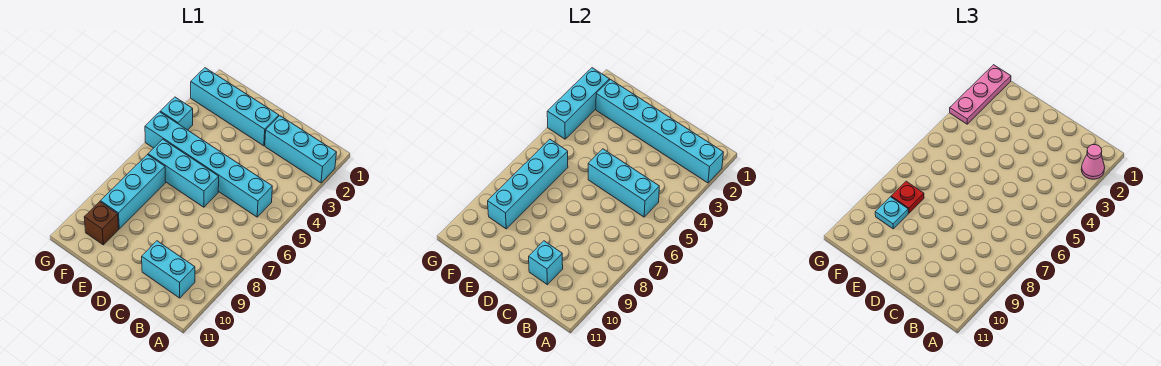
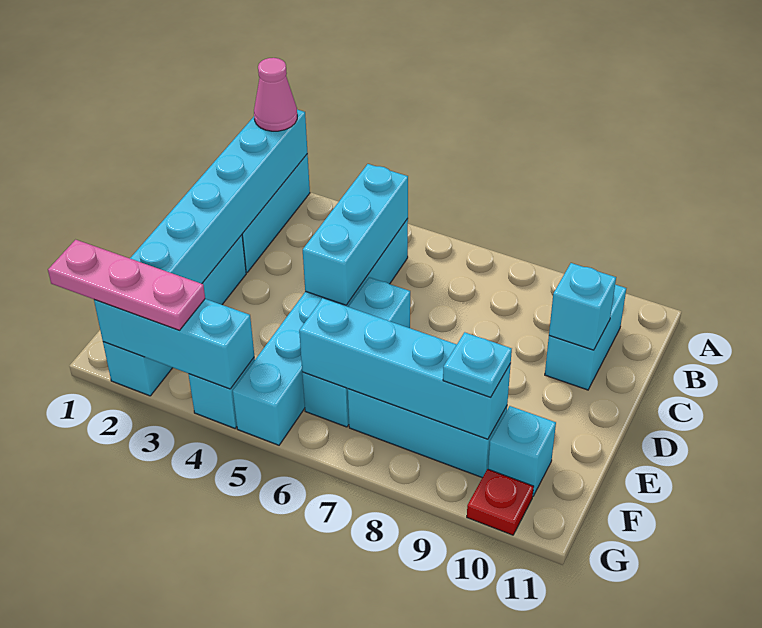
red 1x1 plate [891,181,924,213] -> red 1x1 plate moved to [467,469,534,535]
brown 1x1 brick [84,202,119,245] -> cyan 1x1 brick [488,406,556,496]

